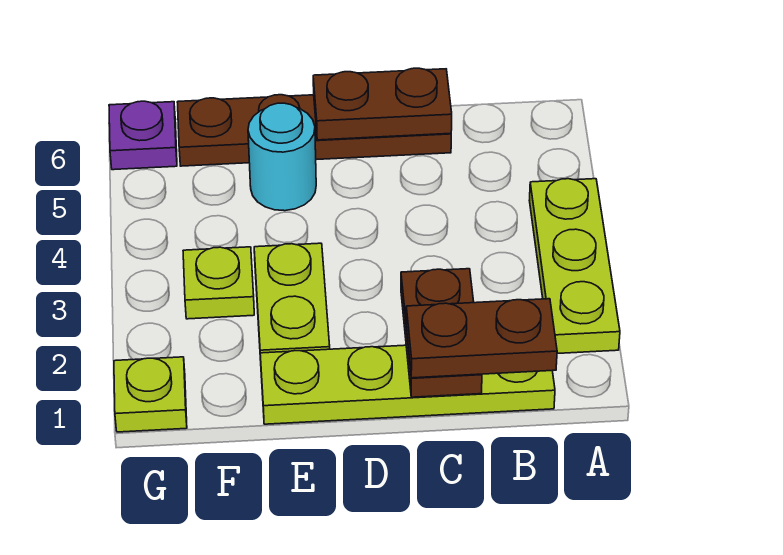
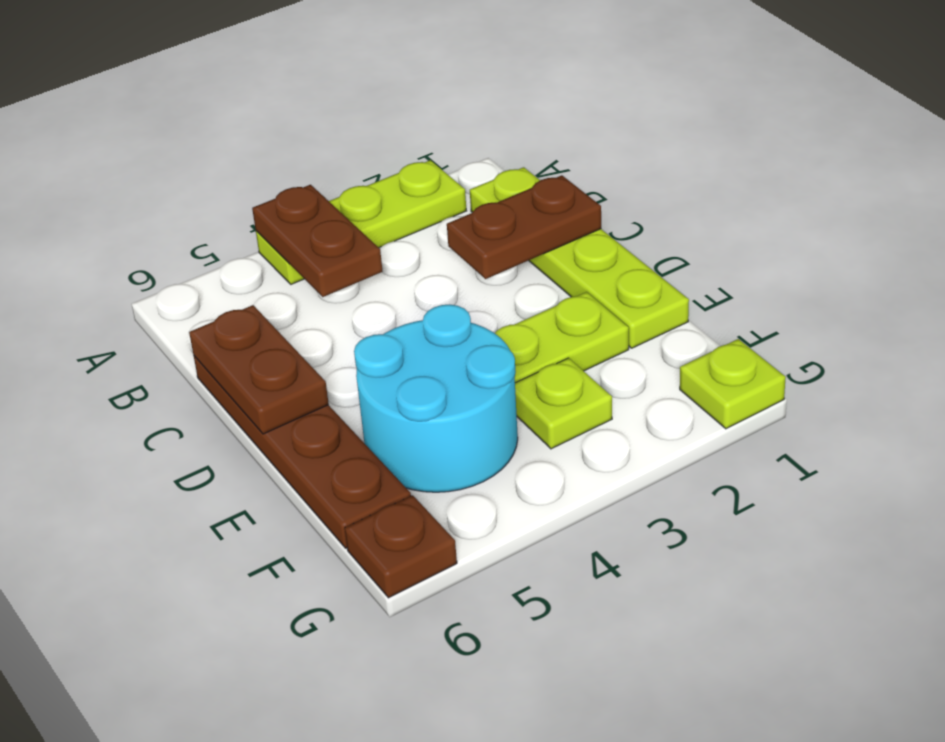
brown 1x2 plate [406,299,557,378] -> brown 1x2 plate moved to [252,185,383,297]
cyan 1x1 round brick [248,103,316,211] -> cyan 2x2 round brick [354,304,518,492]
purple 1x1 plate [109,101,177,170] -> brown 1x1 plate [345,495,457,598]

